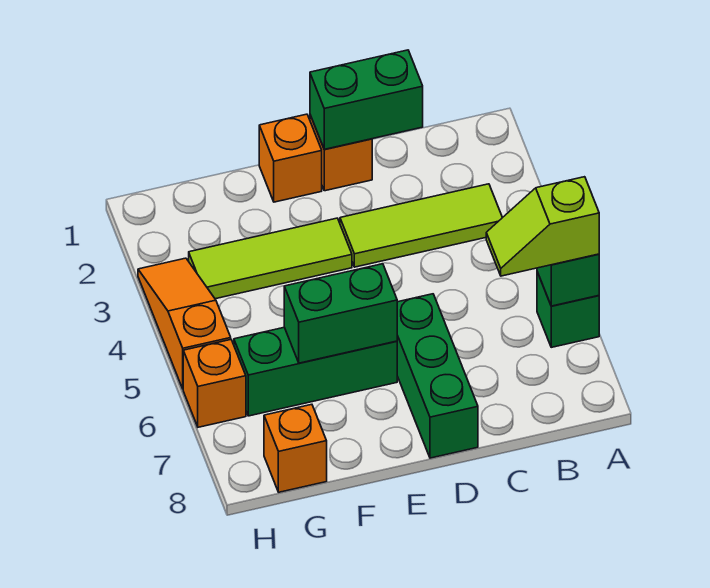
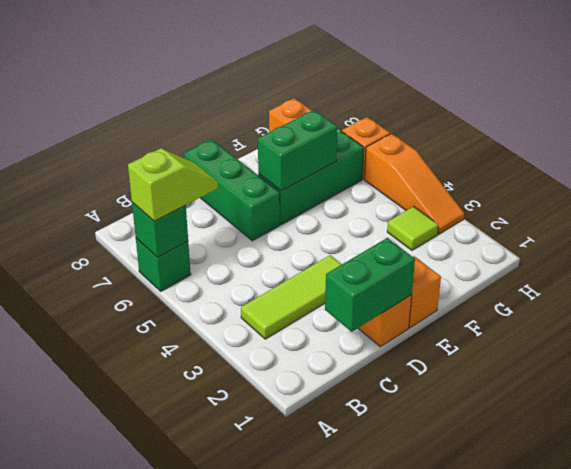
lime 1x3 tile [189,218,352,299] -> lime 1x1 tile [387,207,439,250]

